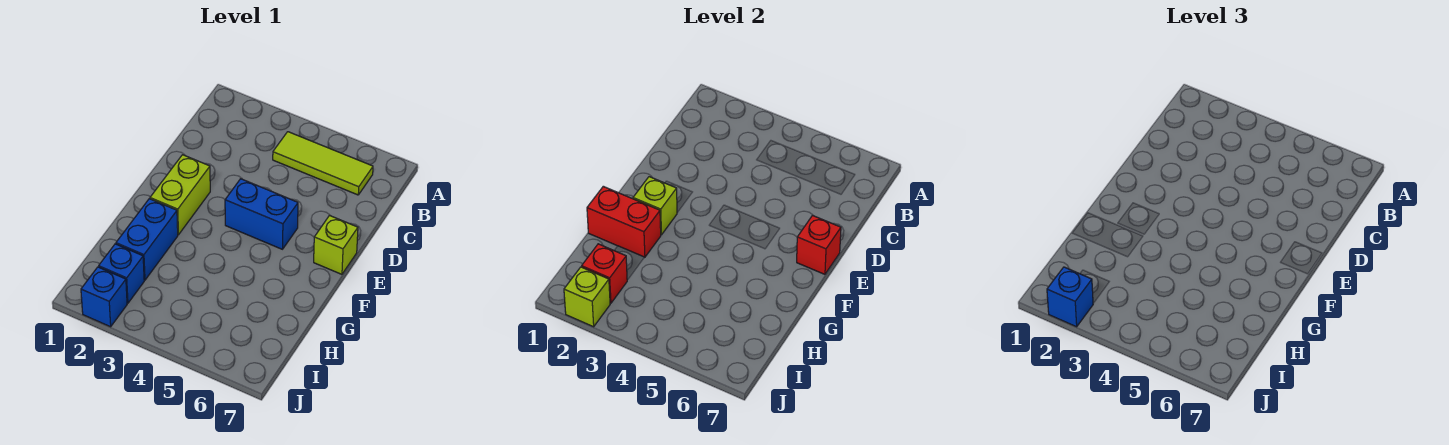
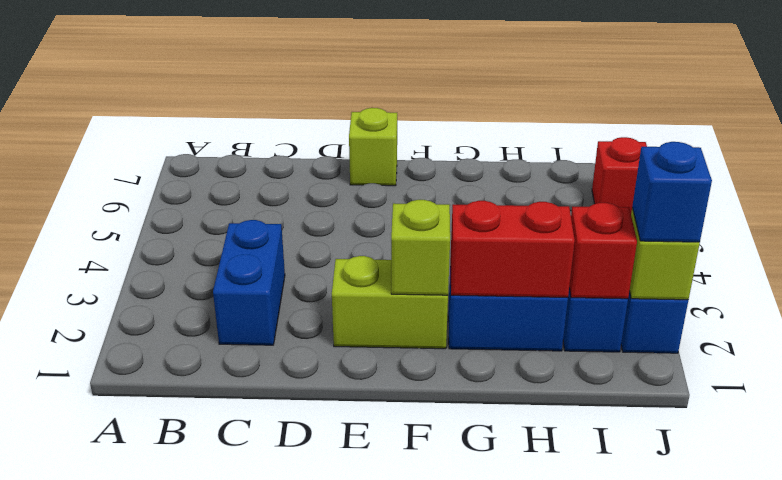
lime 1x3 tile [273,132,373,195] -> none
blue 1x2 brick [225,179,298,249] -> blue 1x2 brick moved to [213,220,285,345]
red 1x1 brick [797,216,841,274] -> red 1x1 brick moved to [592,137,647,213]
red 1x2 brick [587,186,661,257] -> red 1x2 brick turned to [450,201,575,298]

